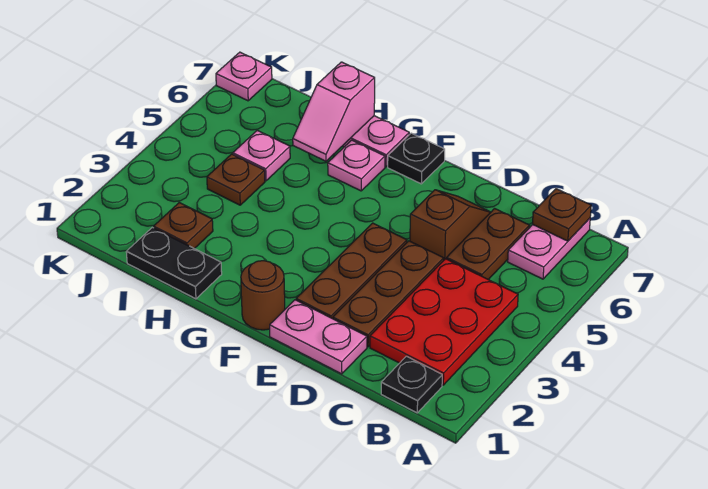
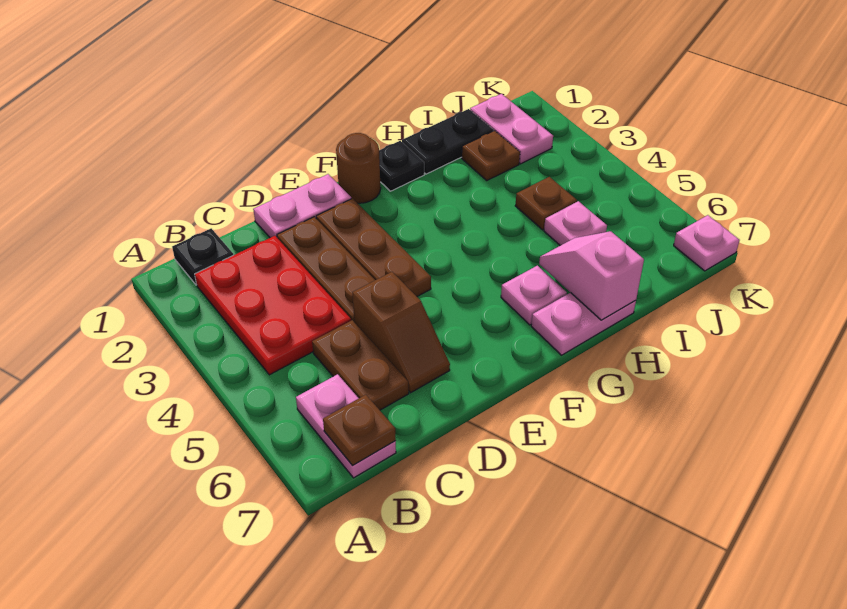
black 1x1 plate [388,133,445,184] -> black 1x1 plate moved to [379,141,424,191]
none -> pink 1x2 plate [470,94,553,164]

